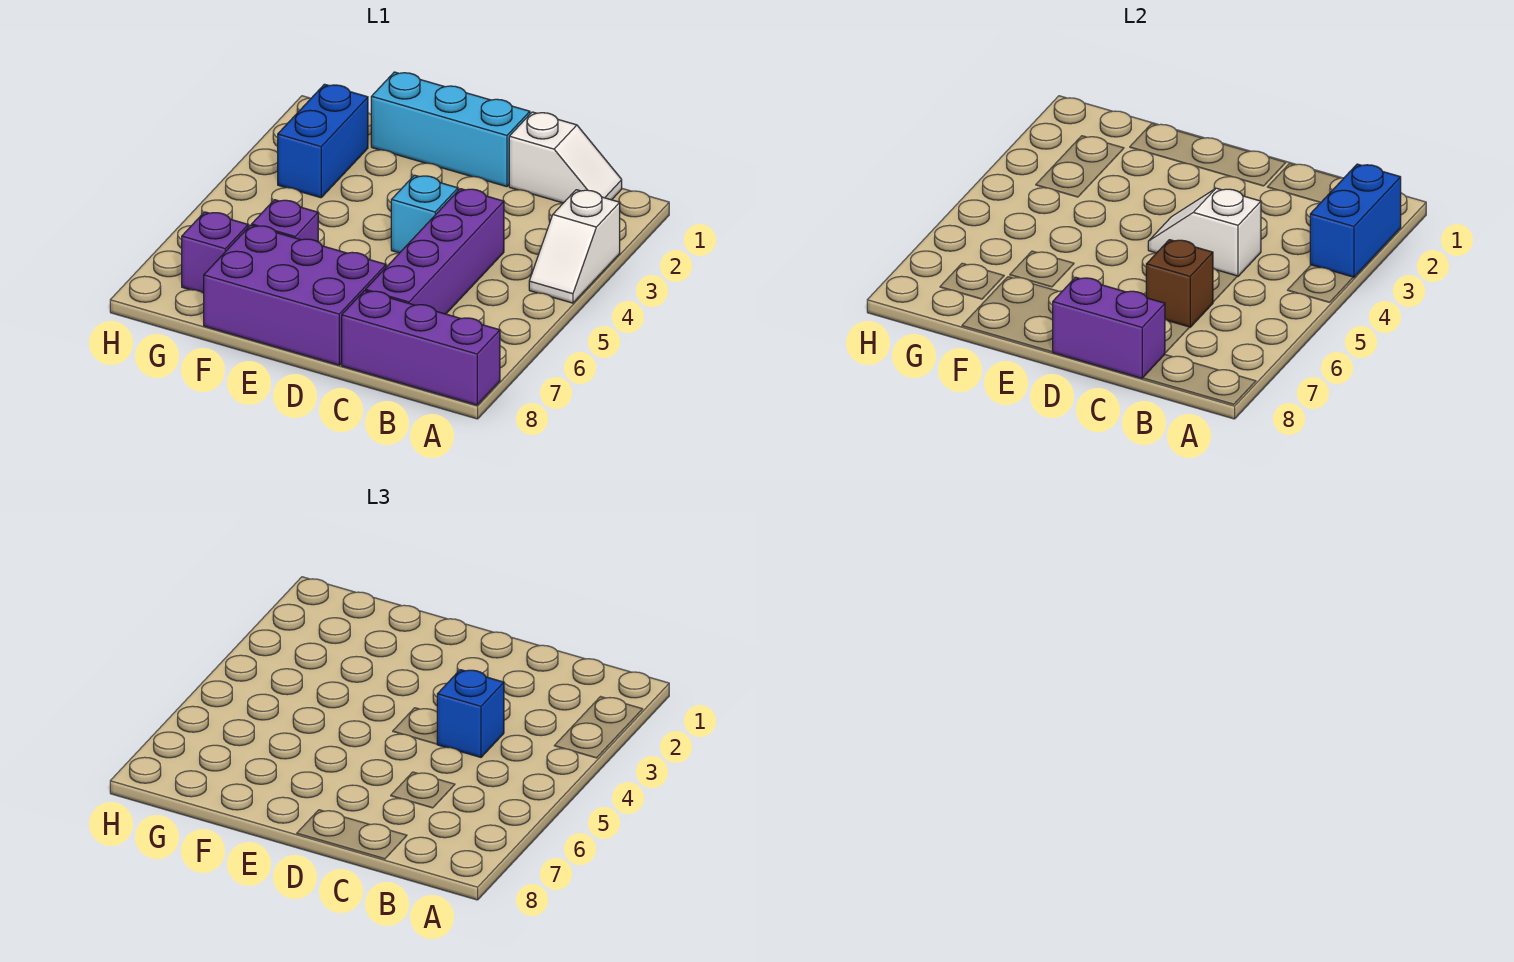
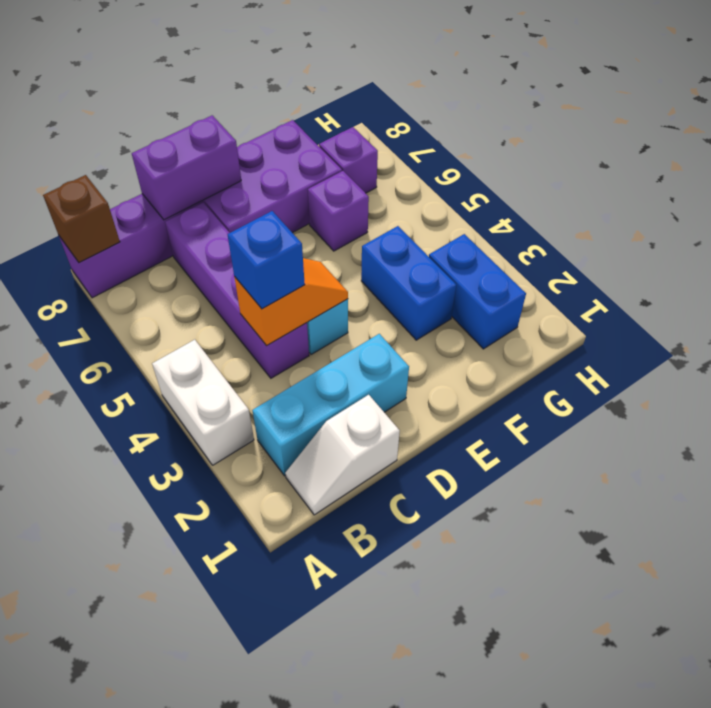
blue 1x2 brick [1310,164,1401,278] -> blue 1x2 brick moved to [361,226,456,340]
white 1x2 slope [529,190,620,303] -> white 1x2 brick [152,340,254,465]
white 1x2 slope [1148,188,1261,276] -> orange 1x2 slope [234,258,348,346]
brown 1x1 brick [1146,240,1213,327] -> brown 1x1 brick moved to [43,175,120,262]
cyan 1x3 brick [371,72,530,187] -> cyan 1x3 brick moved to [253,334,409,476]

